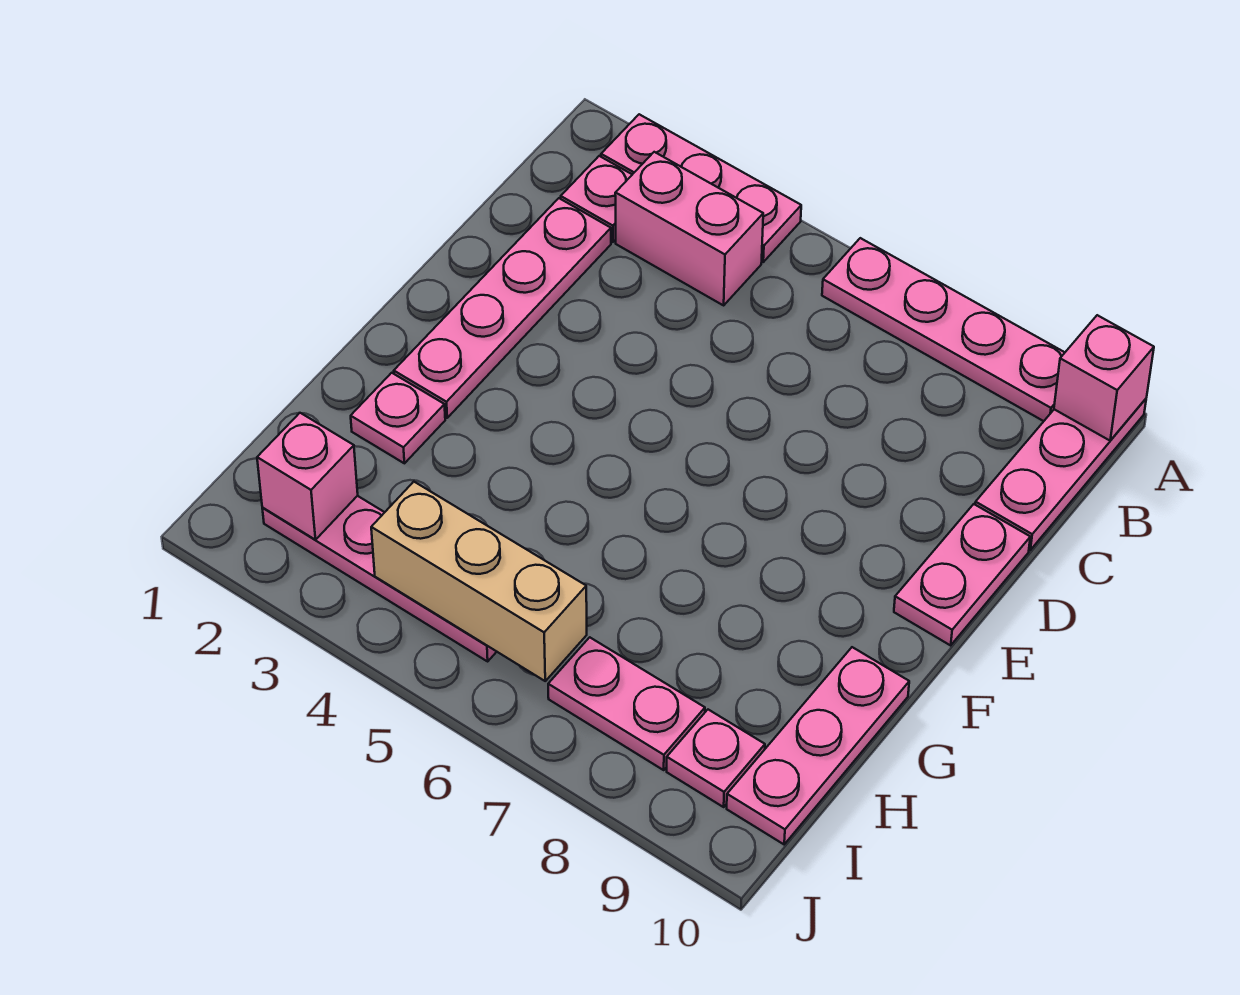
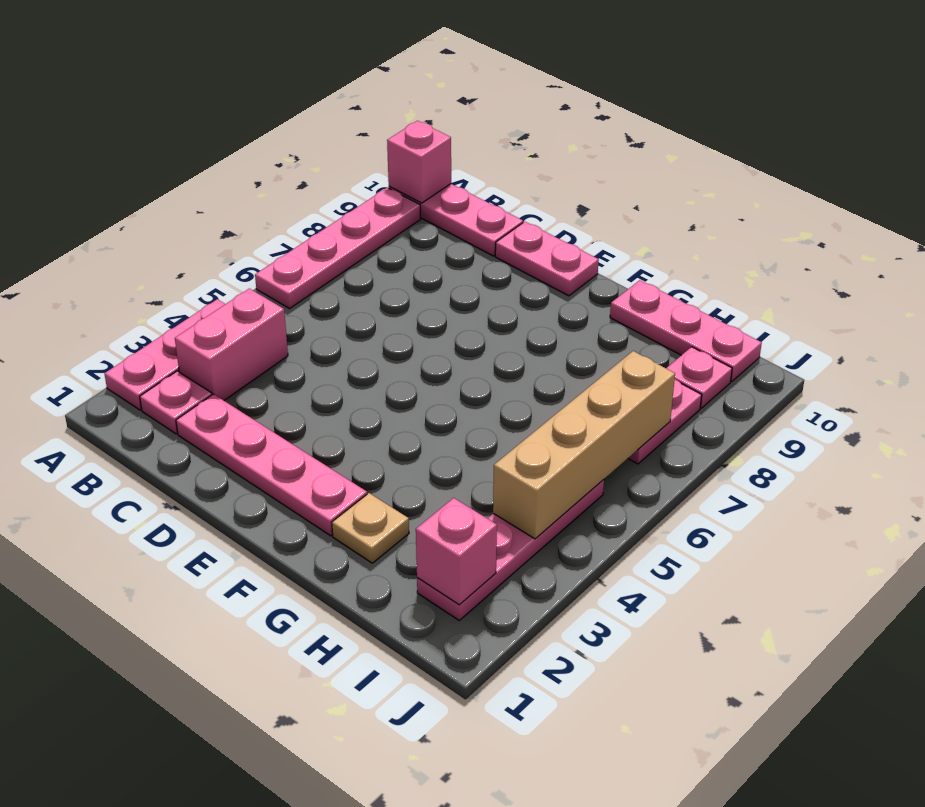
pink 1x1 plate [351,373,445,463] -> tan 1x1 plate [332,493,409,563]
tan 1x3 brick [371,482,587,681] -> tan 1x4 brick [493,351,675,539]

